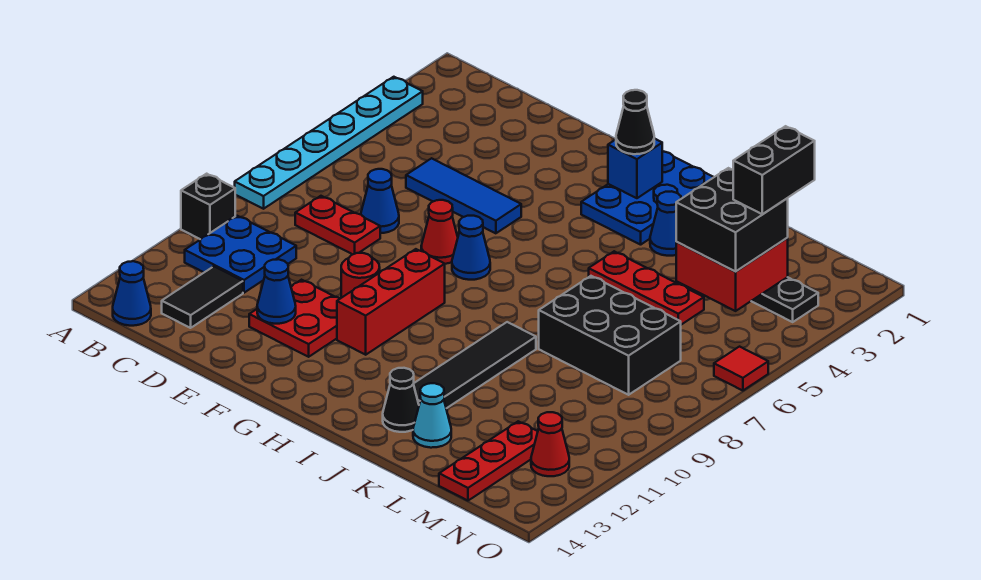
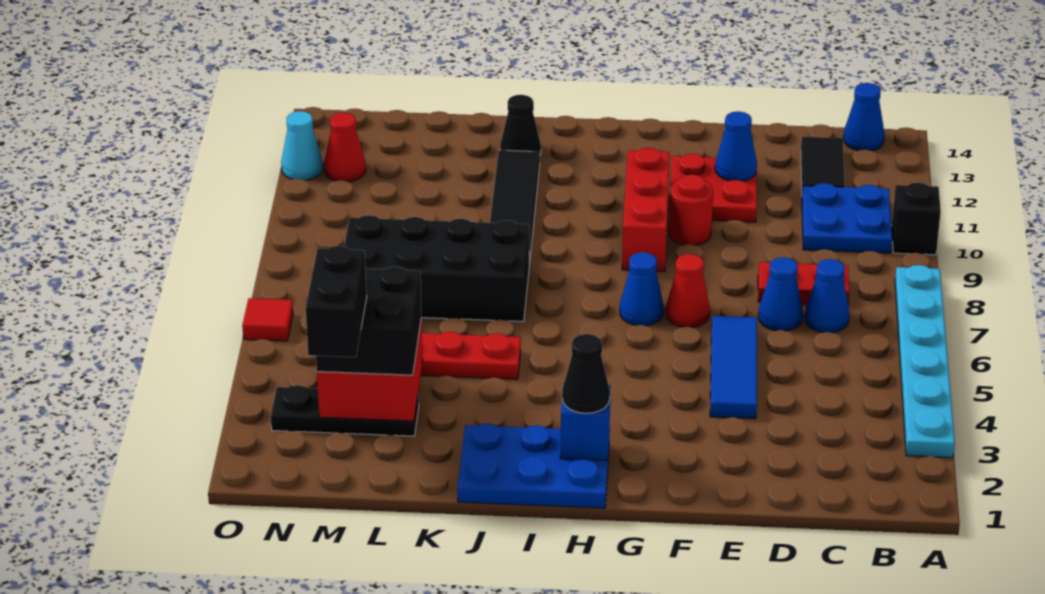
blue 1x3 tile [406,158,521,233] -> blue 1x3 tile turned to [710,316,757,419]
blue 2x3 plate [581,151,714,245] -> blue 2x3 plate turned to [457,424,609,508]
blue 1x1 cone [650,191,681,256] -> blue 1x1 cone moved to [805,259,849,333]
black 2x3 brick [539,276,681,395] -> black 2x4 brick [344,215,529,321]
cyan 1x1 cone [413,383,451,448] -> cyan 1x1 cone moved to [281,111,323,180]
red 1x3 plate [439,421,538,501] -> none

